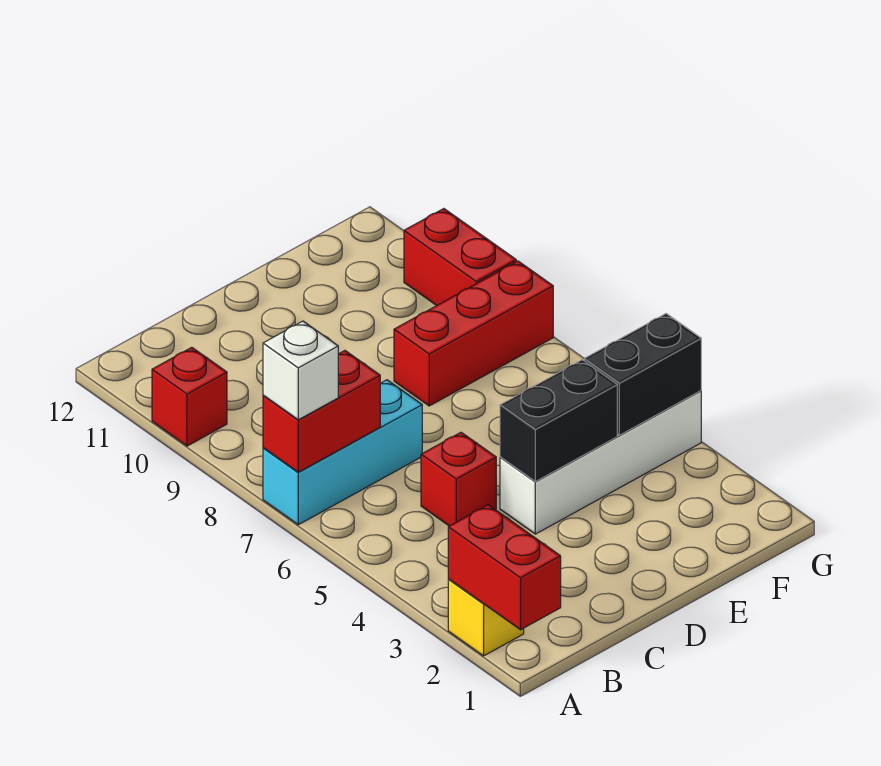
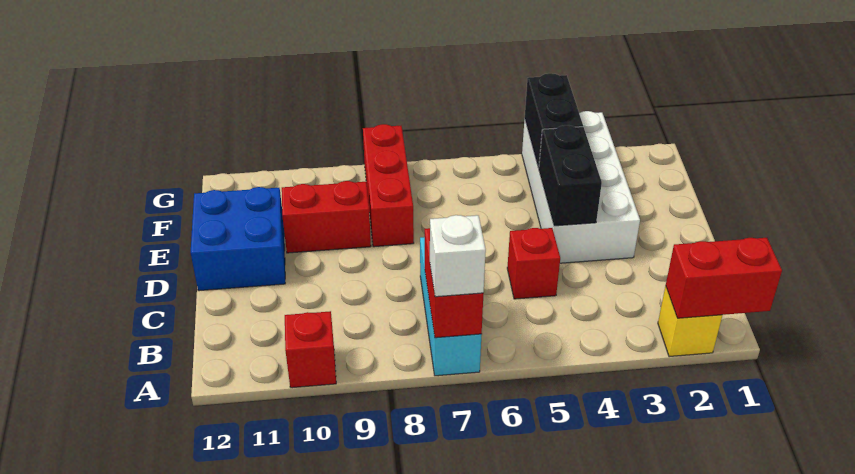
white 1x4 brick [500,391,701,534] -> white 2x4 brick [522,111,640,263]
none -> blue 2x2 brick [191,187,285,291]
red 1x2 brick [404,209,516,306] -> red 1x2 brick moved to [282,181,371,253]

